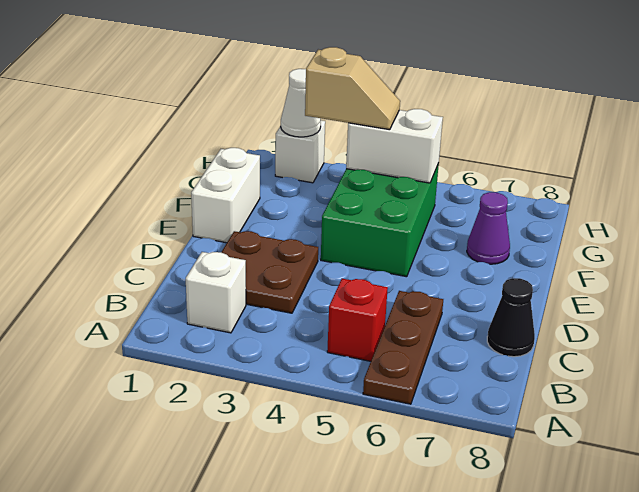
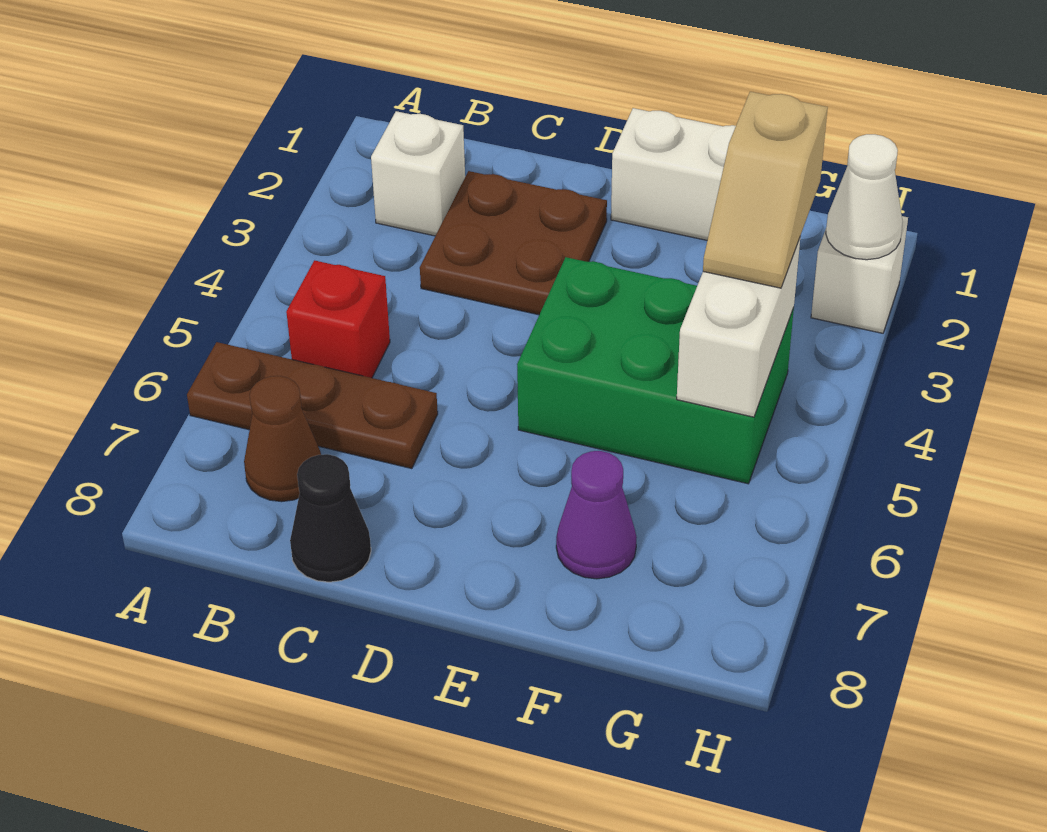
none -> brown 1x1 cone [244,376,321,502]

